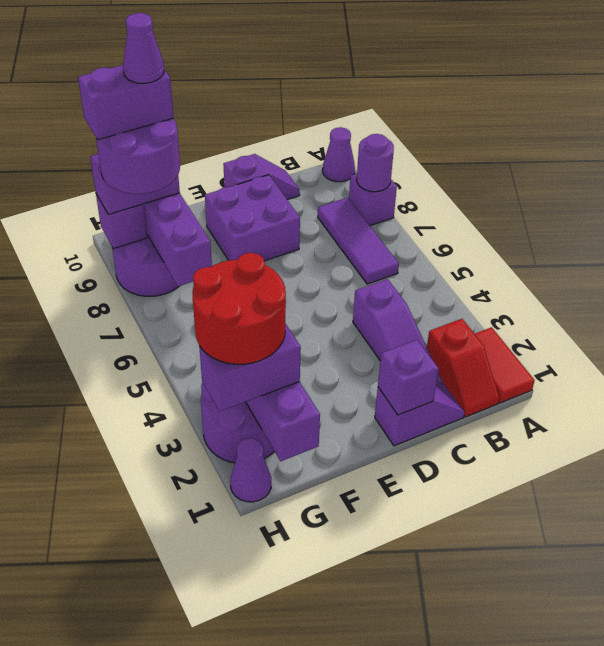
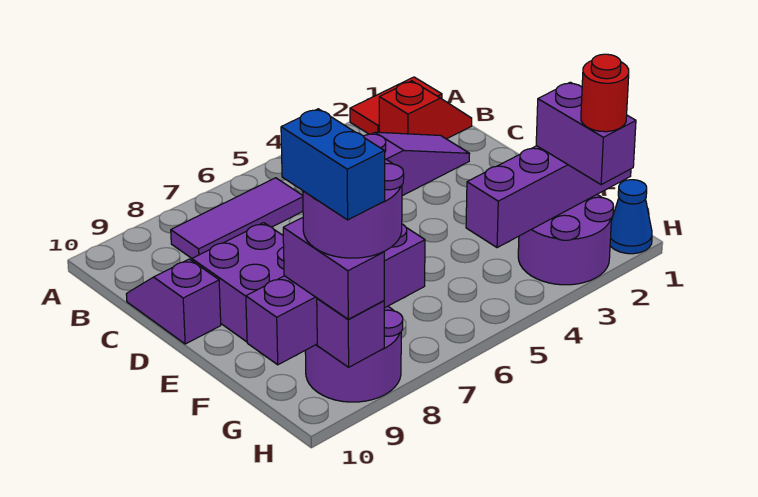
purple 1x1 brick [349,174,397,226] -> none
purple 1x1 round brick [357,134,394,192] -> none
purple 1x1 cone [323,127,355,182] -> none
purple 1x2 slope [375,382,465,446] -> none
purple 1x1 brick [378,340,439,415] -> none
red 2x2 round brick [192,253,286,364] -> red 1x1 round brick [581,54,629,132]
purple 1x2 brick [78,65,174,140] -> blue 1x2 brick [281,109,385,220]
purple 1x1 cone [123,13,164,83] -> none
purple 1x1 cone [230,438,271,502] -> blue 1x1 cone [610,180,652,254]

